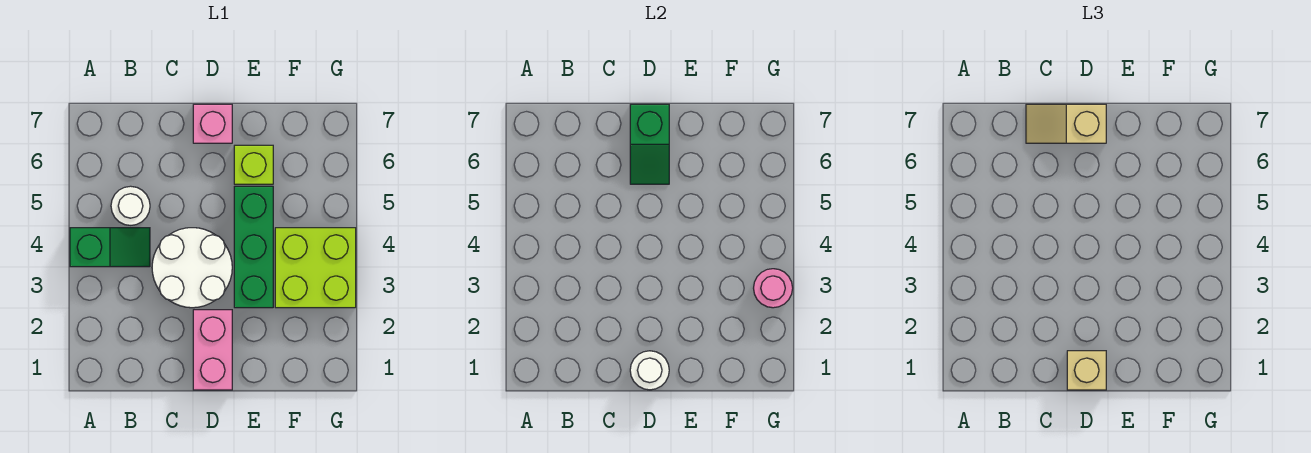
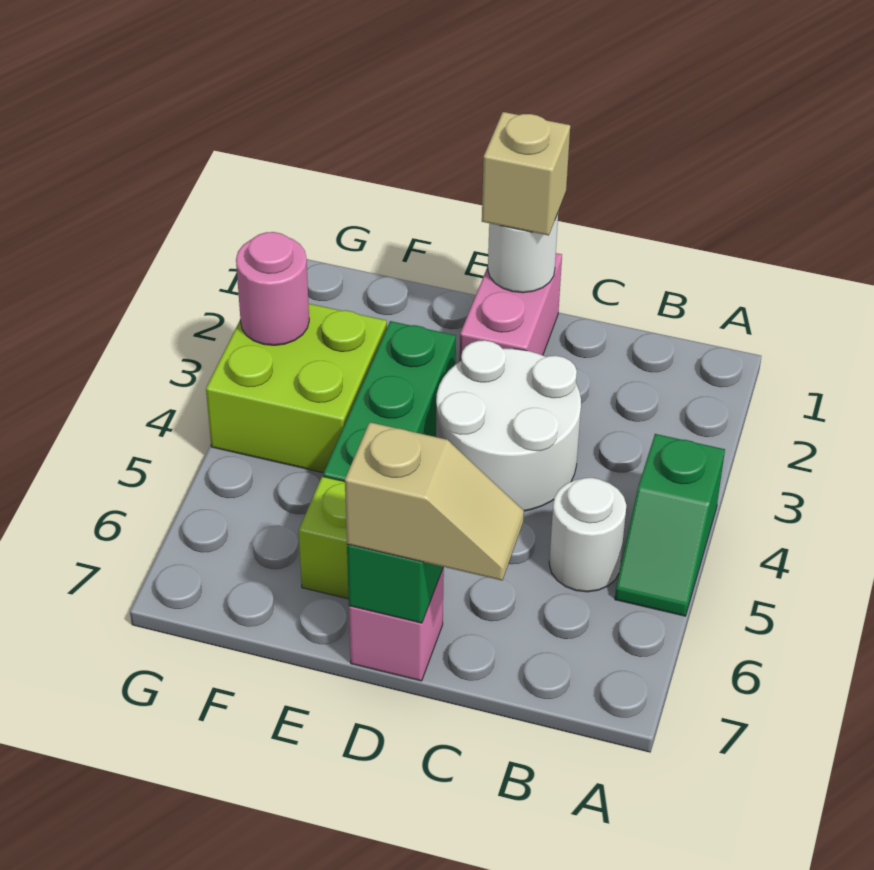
green 1x2 slope [70,228,150,267] -> green 1x2 slope turned to [615,434,725,616]

